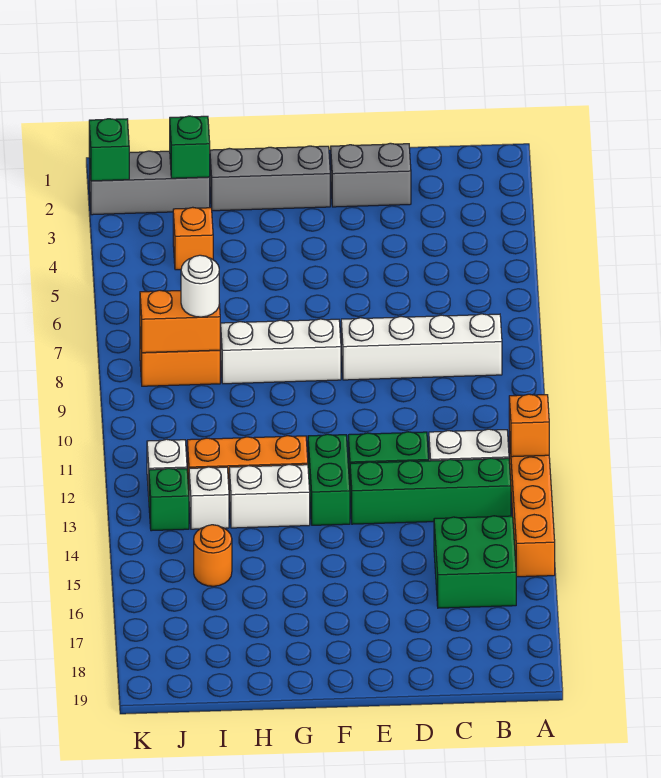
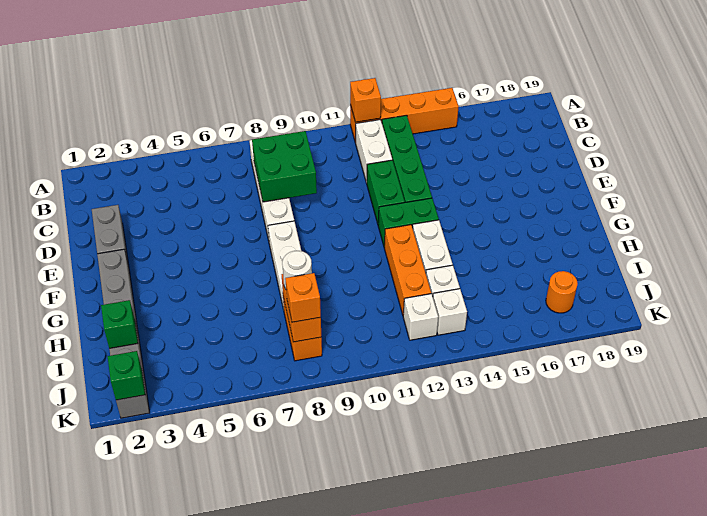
green 2x2 brick [434,516,516,608] -> green 2x2 brick moved to [252,131,317,202]
orange 1x1 brick [173,207,213,270] -> orange 1x1 brick moved to [285,273,321,322]
orange 1x1 round brick [194,525,232,586] -> orange 1x1 round brick moved to [546,271,578,313]
green 1x1 brick [149,468,189,531] -> white 1x1 brick [433,289,467,335]

